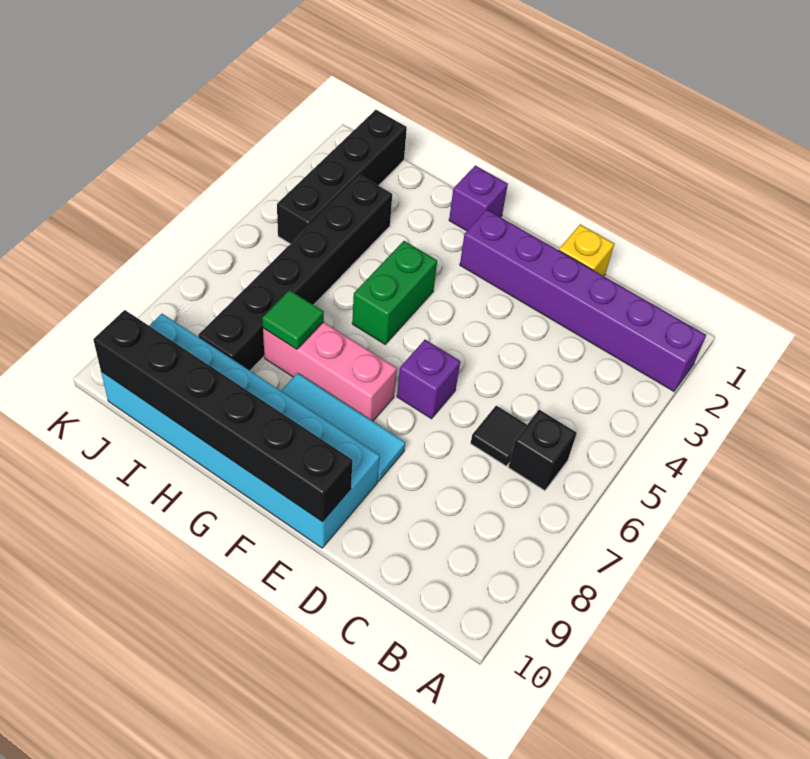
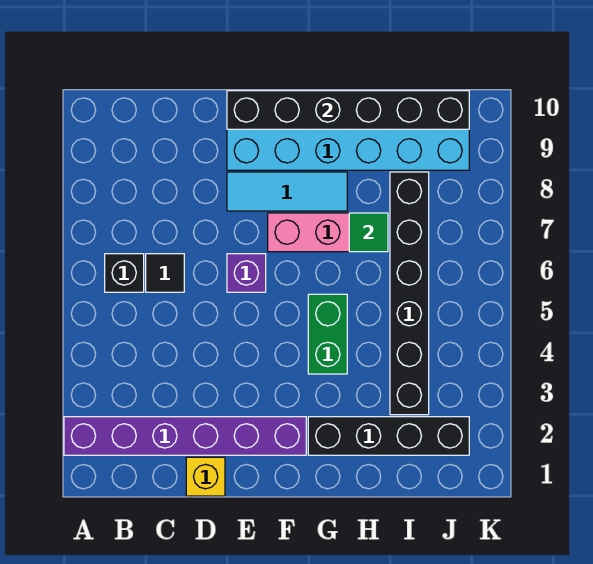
purple 1x1 brick [449,165,508,231] -> none
black 1x4 brick [277,110,407,244] -> black 1x4 brick turned to [308,417,469,455]

